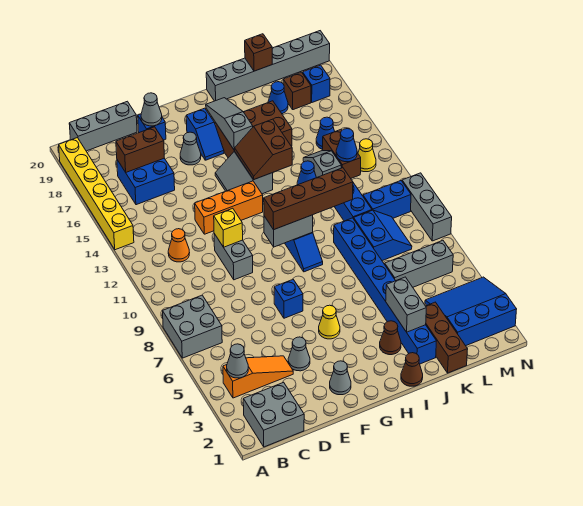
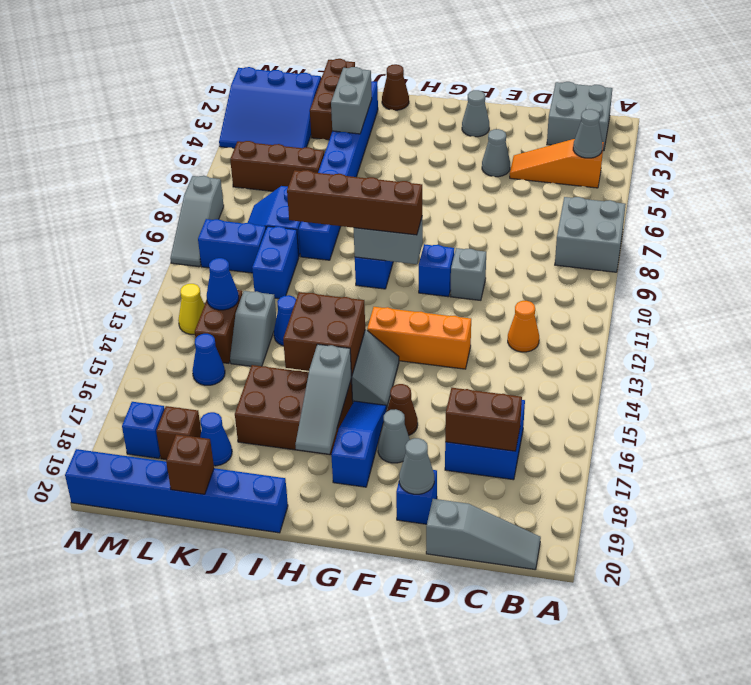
yellow 1x6 brick [59,138,134,250] -> none
grey 1x3 brick [69,101,137,151] -> grey 1x3 slope [426,499,541,570]
grey 1x2 brick [214,234,253,280] -> grey 1x1 brick [450,248,486,300]
yellow 1x1 brick [214,208,243,247] -> none
blue 1x1 brick [274,279,303,318] -> blue 1x1 brick moved to [419,244,454,297]
yellow 1x1 cone [319,305,340,339] -> none
blue 1x2 slope [186,108,224,160] -> blue 1x3 slope [331,401,386,487]
brown 2x2 slope [234,119,292,179] -> brown 2x2 brick [283,292,365,376]
brown 1x1 cone [380,321,401,355] -> brown 1x1 cone moved to [387,384,418,436]
grey 1x6 brick [206,31,330,101] -> blue 1x6 brick [65,449,288,533]
grey 1x3 brick [385,241,453,287] -> brown 1x3 brick [230,141,324,191]
grey 1x3 brick [402,173,452,241] -> grey 1x3 slope [170,176,224,267]

